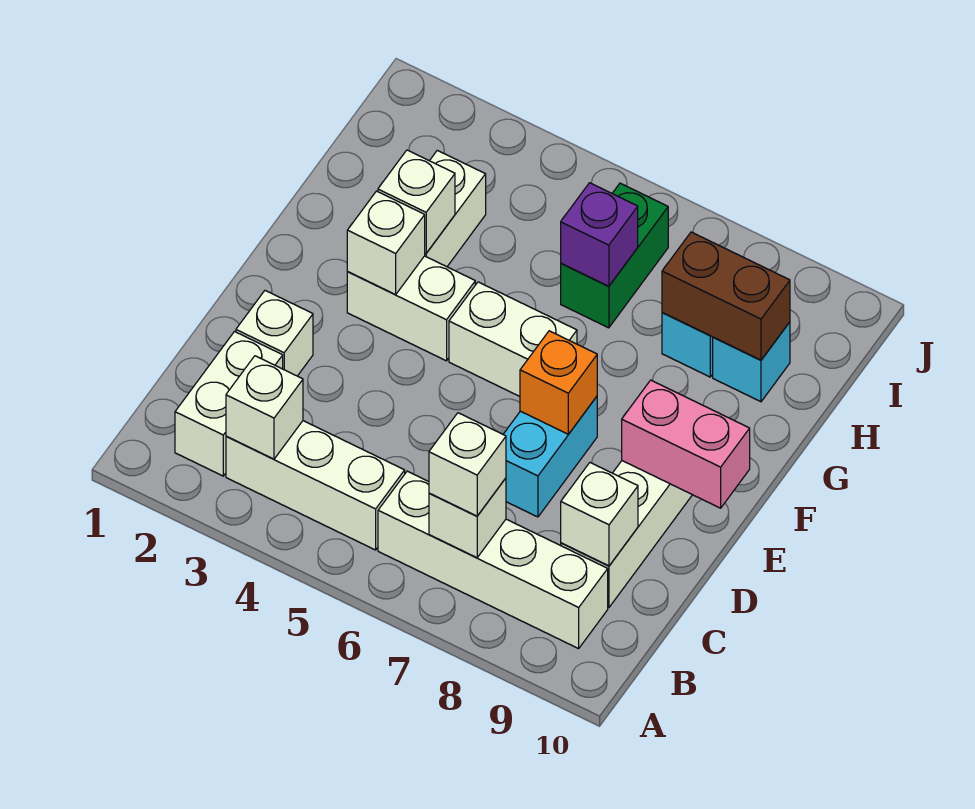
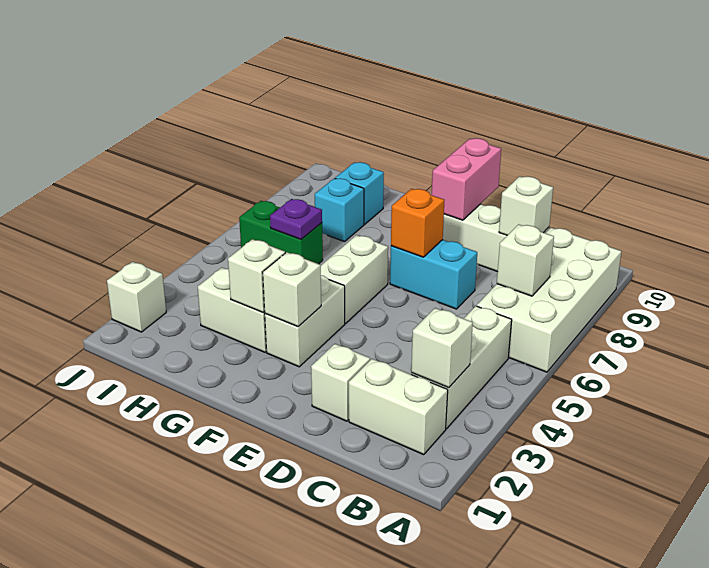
white 1x4 brick [378,471,608,649] -> white 2x4 brick [477,228,622,372]
white 1x1 brick [429,413,506,516] -> white 1x1 brick moved to [107,262,166,332]
purple 1x1 brick [561,183,638,286] -> purple 1x1 plate [270,199,322,239]
brown 1x2 brick [662,232,790,360] -> none

